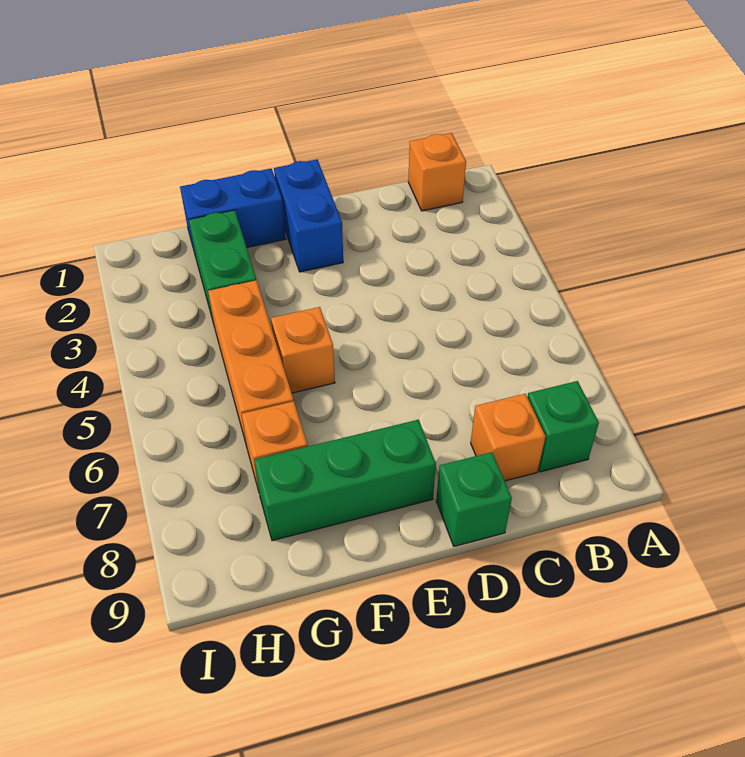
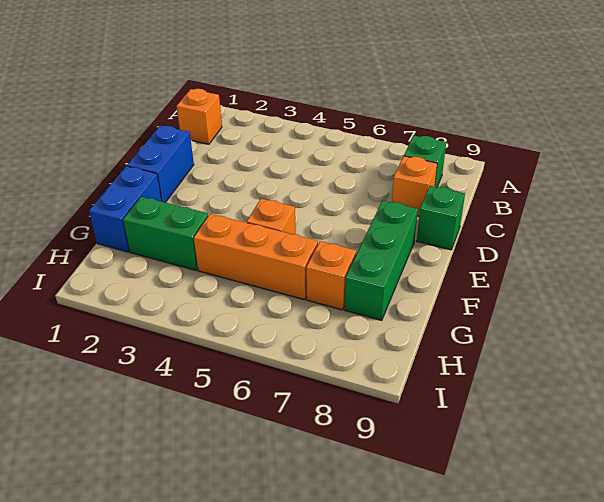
blue 1x2 brick [274,159,343,272] -> blue 1x2 brick turned to [127,125,194,203]

